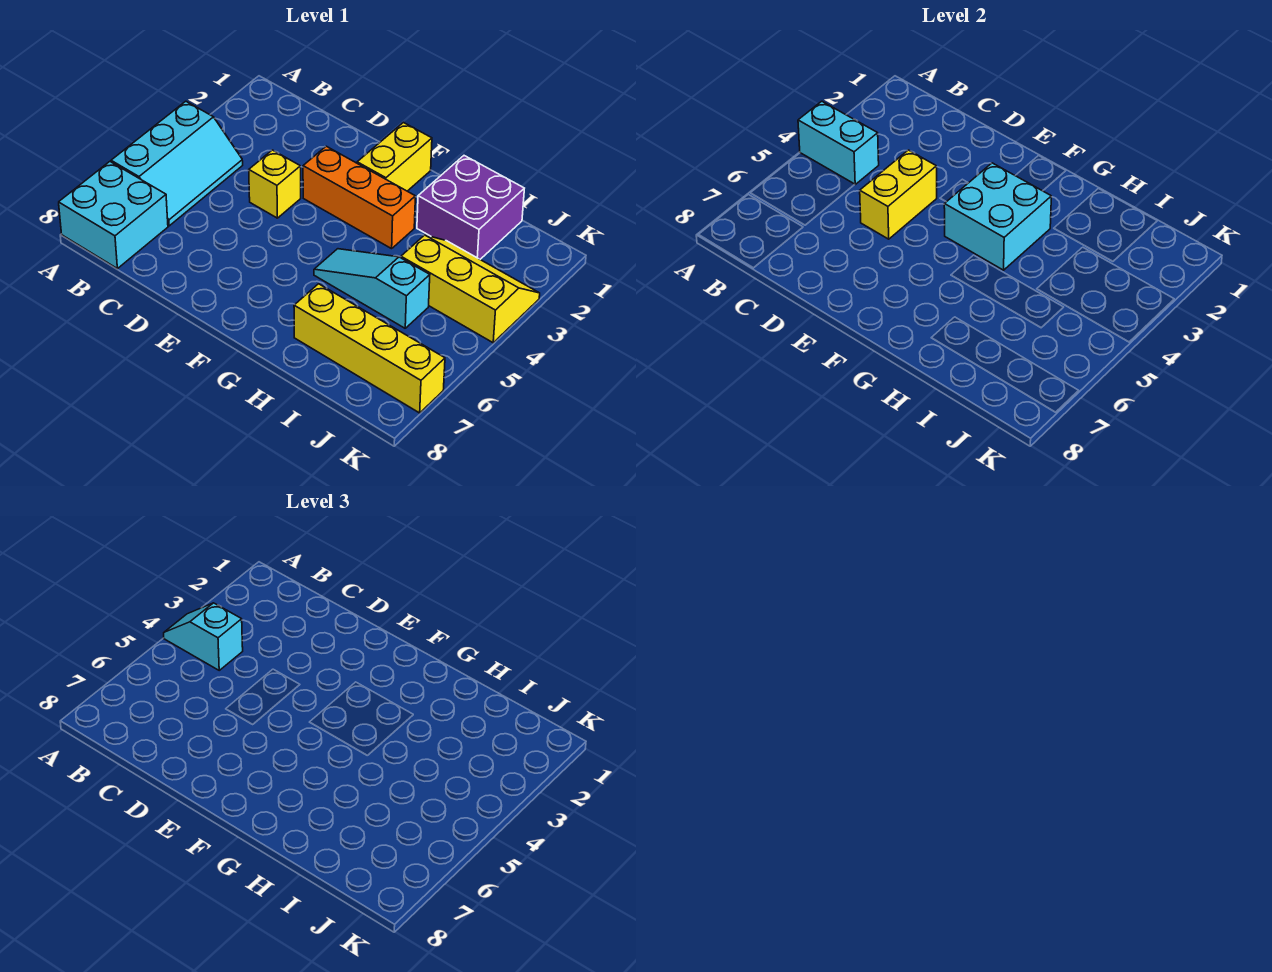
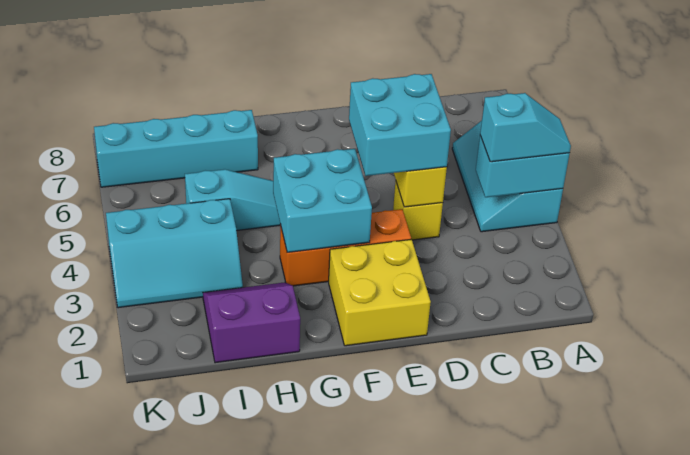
cyan 2x2 brick [59,162,168,269] -> cyan 2x2 brick moved to [349,74,451,176]
yellow 1x2 brick [357,123,432,191] -> yellow 2x2 brick [329,239,431,346]
purple 2x2 brick [417,156,524,259] -> purple 2x2 slope [203,282,300,363]
yellow 1x4 brick [294,284,445,413] -> cyan 1x4 brick [94,110,258,187]
yellow 2x3 slope [401,235,540,343] -> cyan 2x3 slope [106,199,243,308]

